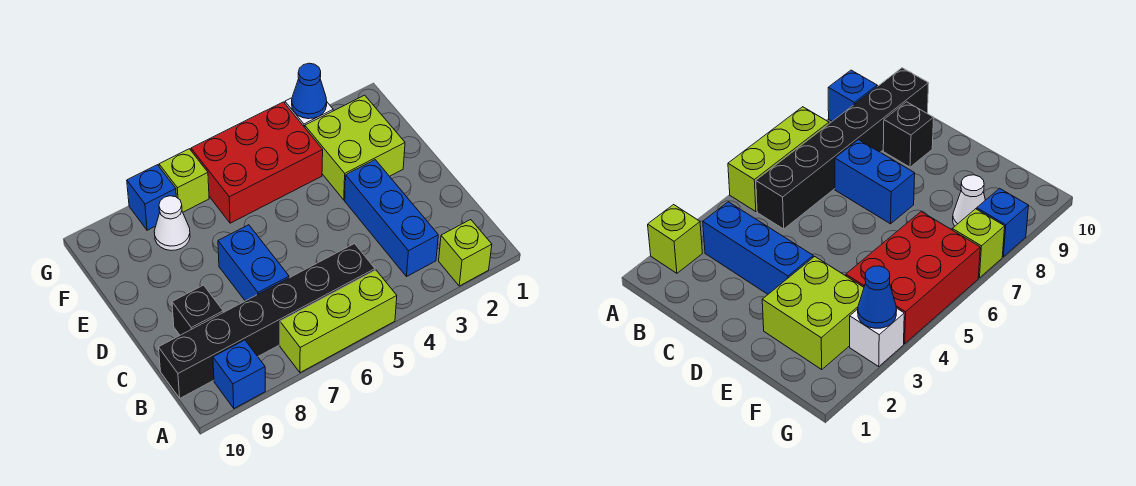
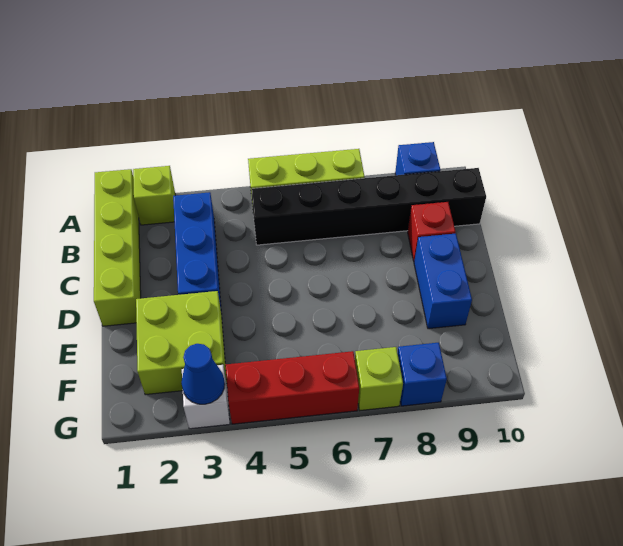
none -> lime 1x4 brick [94,169,141,326]
blue 1x2 brick [218,225,289,301] -> blue 1x2 brick moved to [414,233,472,329]
black 1x1 brick [172,285,223,335] -> red 1x1 brick [408,202,456,261]
red 2x3 brick [191,102,323,223] -> red 1x3 brick [225,351,359,424]
white 1x1 cone [154,196,190,251] -> none

